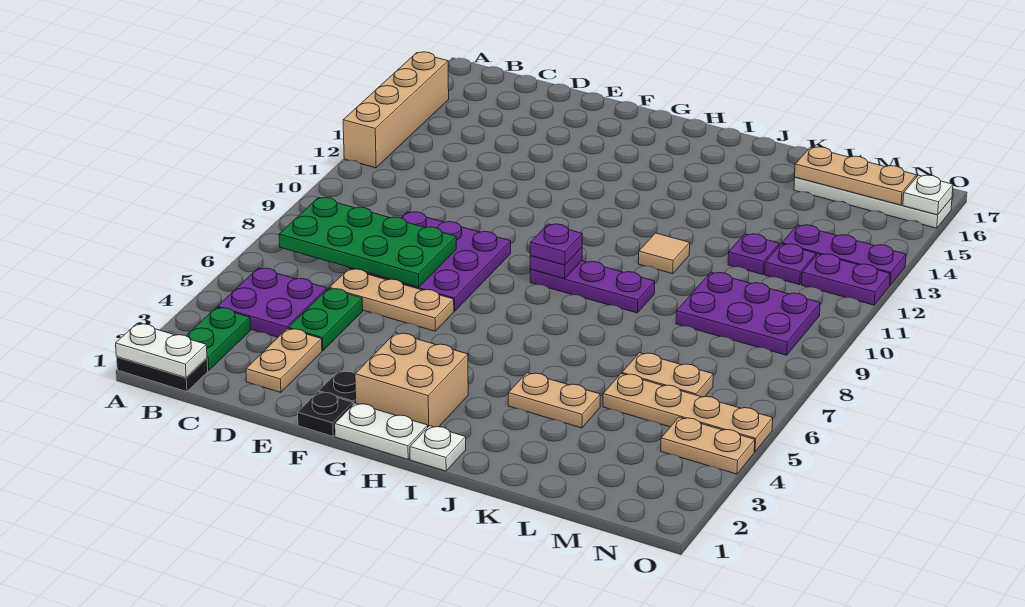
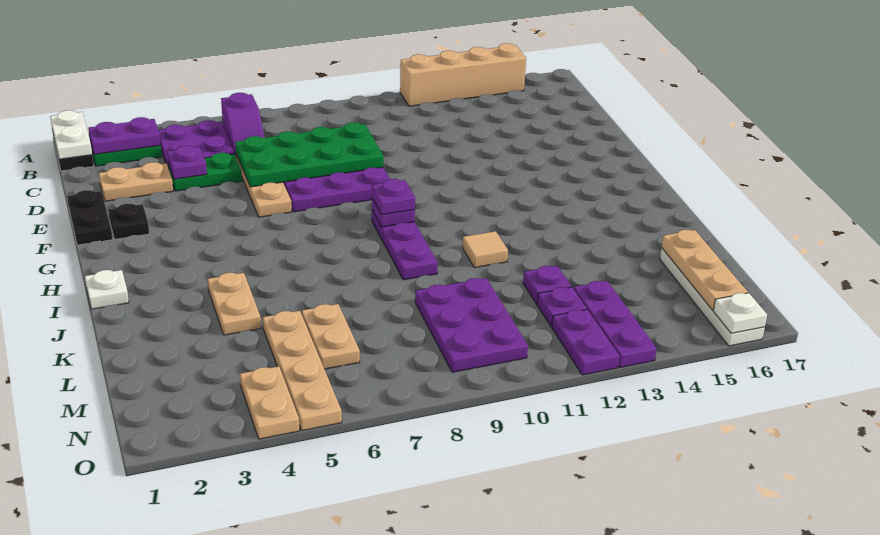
none -> purple 1x2 plate [88,117,161,155]
none -> purple 1x2 slope [221,93,265,156]
green 2x4 plate [279,198,456,287] -> green 2x4 plate turned to [235,123,384,187]
none -> purple 1x1 plate [167,146,207,179]
black 1x1 plate [298,392,353,436] -> black 1x2 plate [67,190,113,245]
white 1x2 plate [335,403,428,459] -> none
tan 2x2 brick [355,333,468,427] -> none

